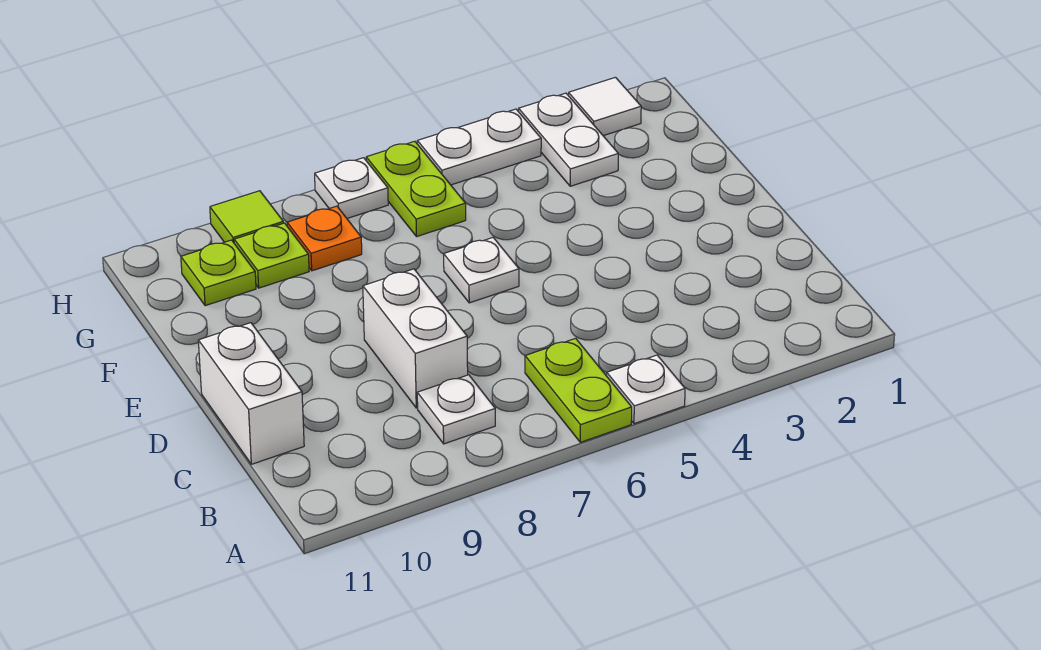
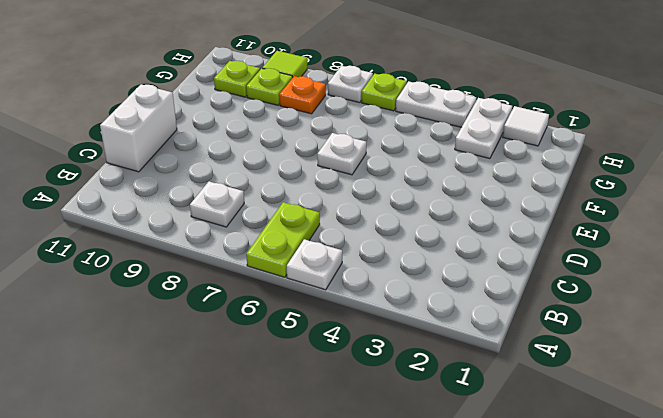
white 1x2 brick [363,269,468,408] -> none
lime 1x2 plate [366,141,466,237] -> lime 1x1 plate [361,74,407,111]

